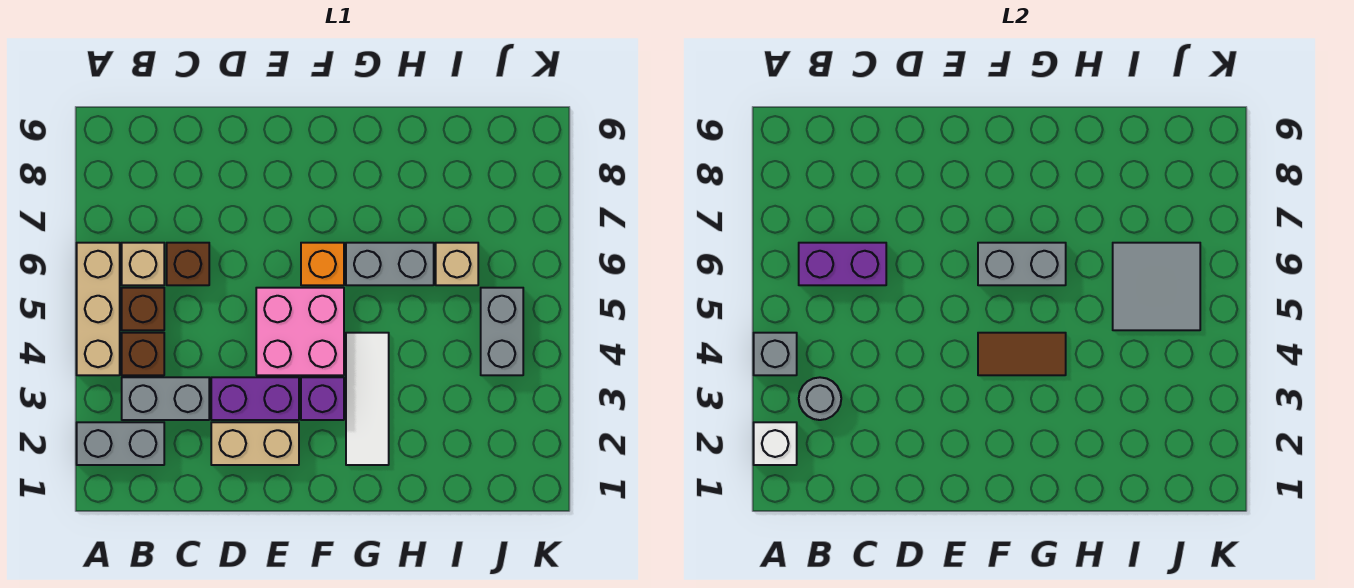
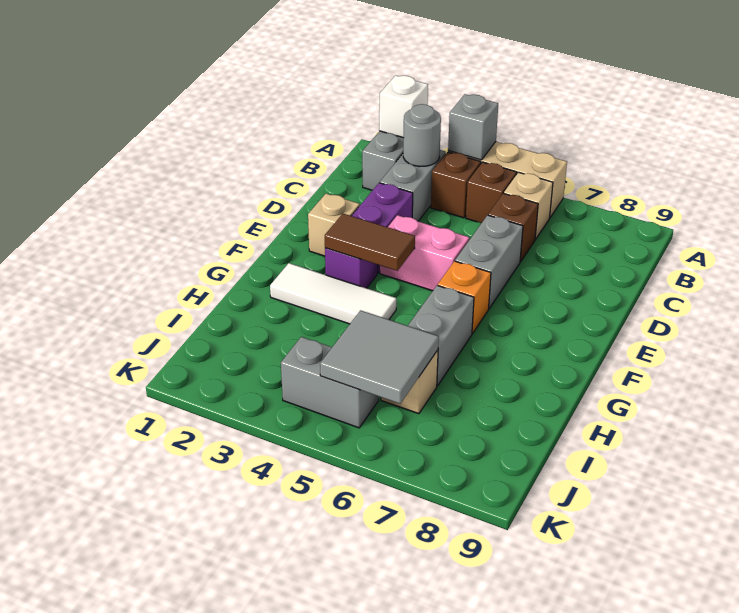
purple 1x2 brick [799,243,886,285] -> none
tan 1x2 brick [211,422,299,465] -> tan 1x1 brick [308,193,360,256]
pink 2x2 brick [256,288,344,375] -> pink 1x2 brick [380,215,469,291]
brown 1x2 tile [978,333,1066,375] -> brown 1x2 tile turned to [325,214,415,271]
grey 1x2 brick [978,243,1066,285] -> grey 1x2 brick moved to [455,215,523,308]

